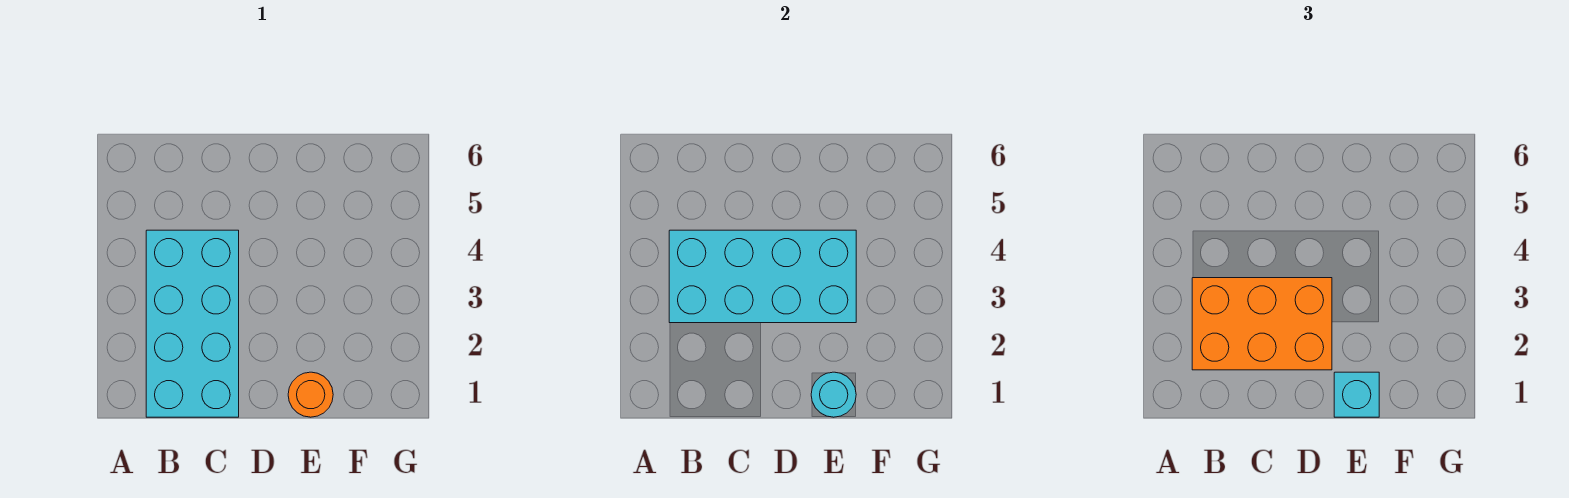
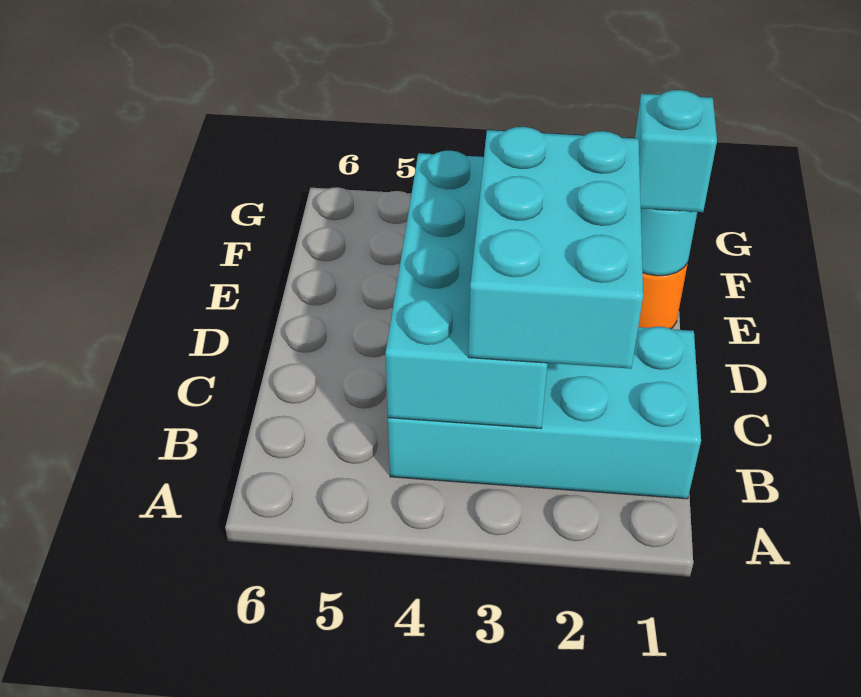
orange 2x3 brick [1192,278,1332,370] -> cyan 2x3 brick [468,127,643,369]

